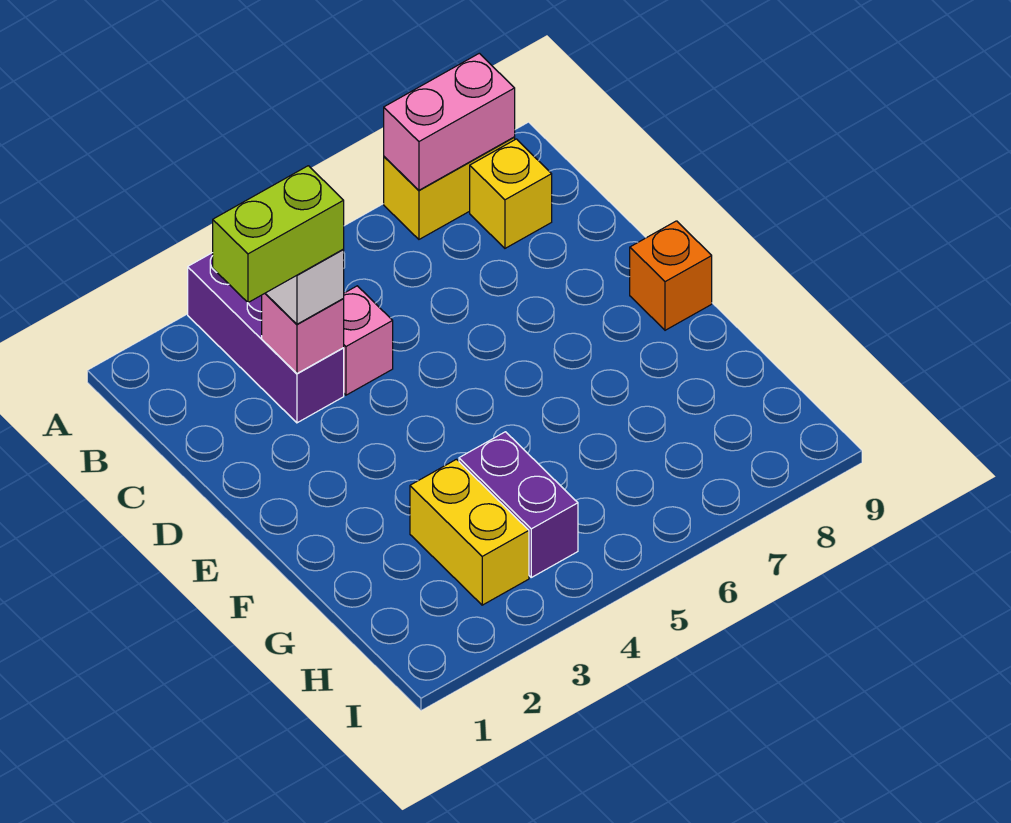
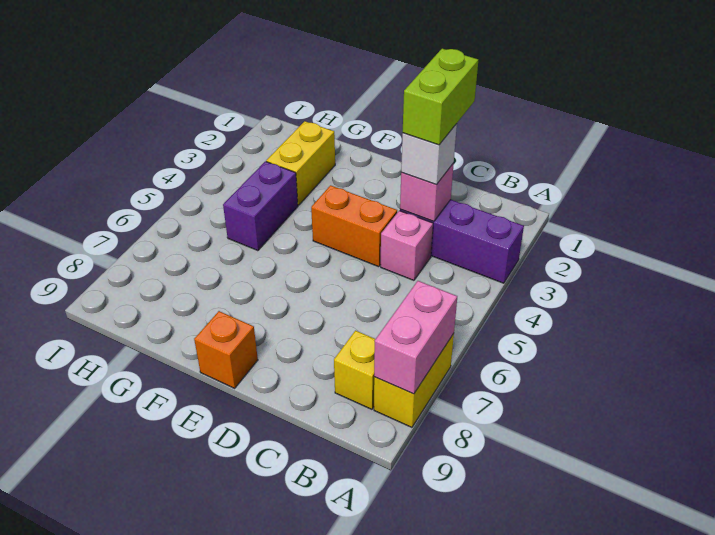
none -> orange 1x2 brick [311,185,397,267]
yellow 1x2 brick [410,459,529,605] -> yellow 1x2 brick turned to [266,121,335,205]
purple 1x2 brick [459,432,578,577] -> purple 1x2 brick turned to [223,161,298,251]

